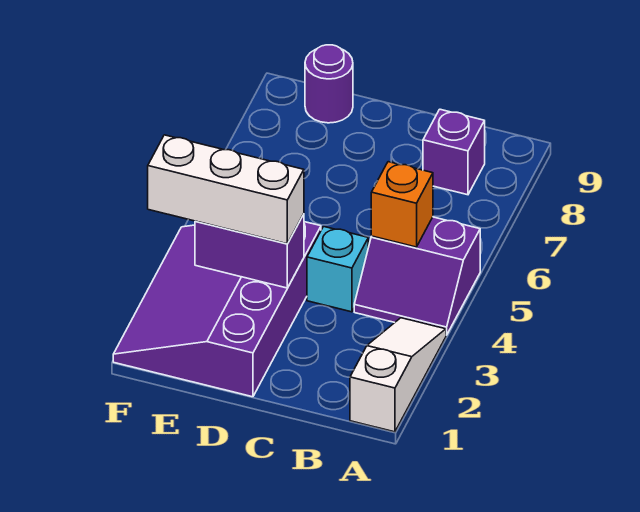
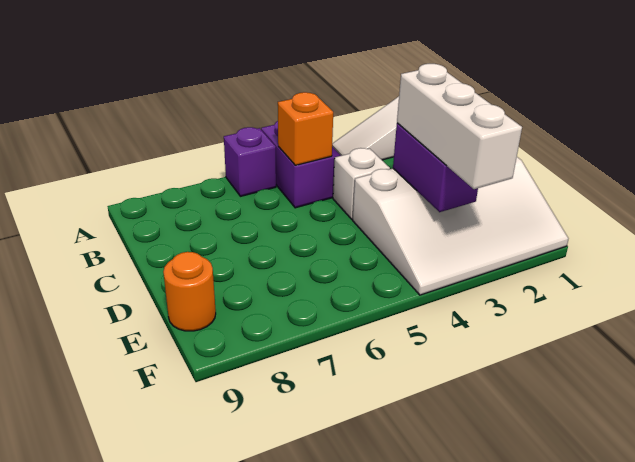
purple 1x1 brick [423,109,485,195] -> purple 1x1 brick moved to [224,127,276,196]
cyan 1x1 brick [307,226,368,312] -> white 1x1 brick [333,148,390,219]
purple 3x4 slope [113,222,321,397] -> white 3x4 slope [353,157,568,295]
purple 1x1 round brick [305,45,353,123] -> orange 1x1 round brick [163,252,216,331]

